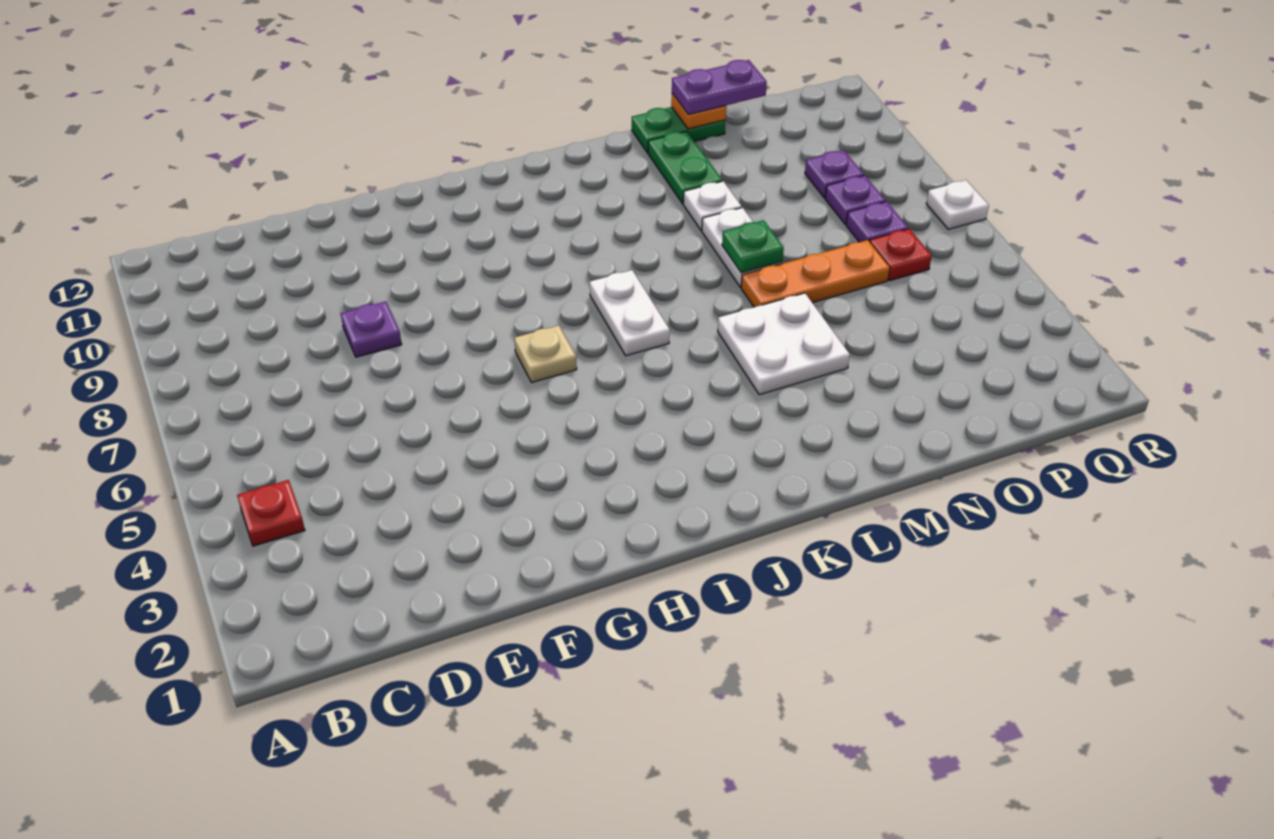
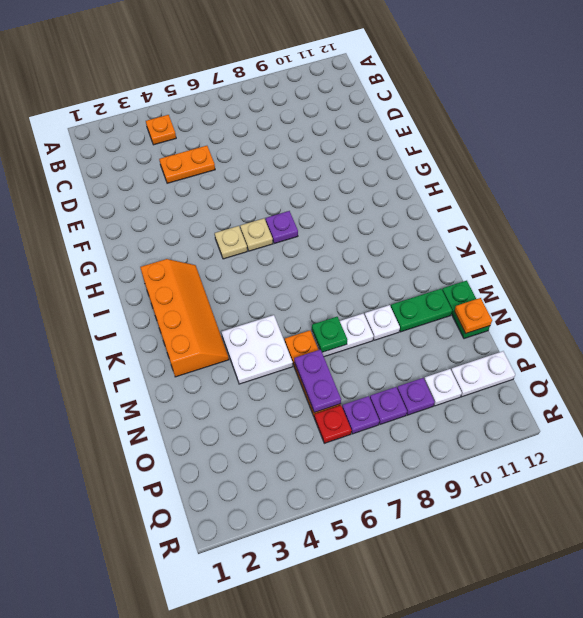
red 1x1 plate [237,480,305,546] -> orange 1x1 plate [146,115,176,145]
none -> orange 1x2 plate [159,146,215,183]
purple 1x1 plate [341,301,402,357] -> purple 1x1 plate moved to [266,211,298,244]
none -> tan 1x1 plate [215,226,247,259]
none -> orange 2x4 slope [140,259,229,377]
white 1x2 plate [590,270,670,356] -> white 1x2 plate moved to [451,351,515,397]
purple 1x2 plate [672,60,767,114] -> purple 1x2 plate moved to [294,350,341,413]
white 1x1 plate [926,180,989,229] -> white 1x1 plate moved to [424,369,462,406]

